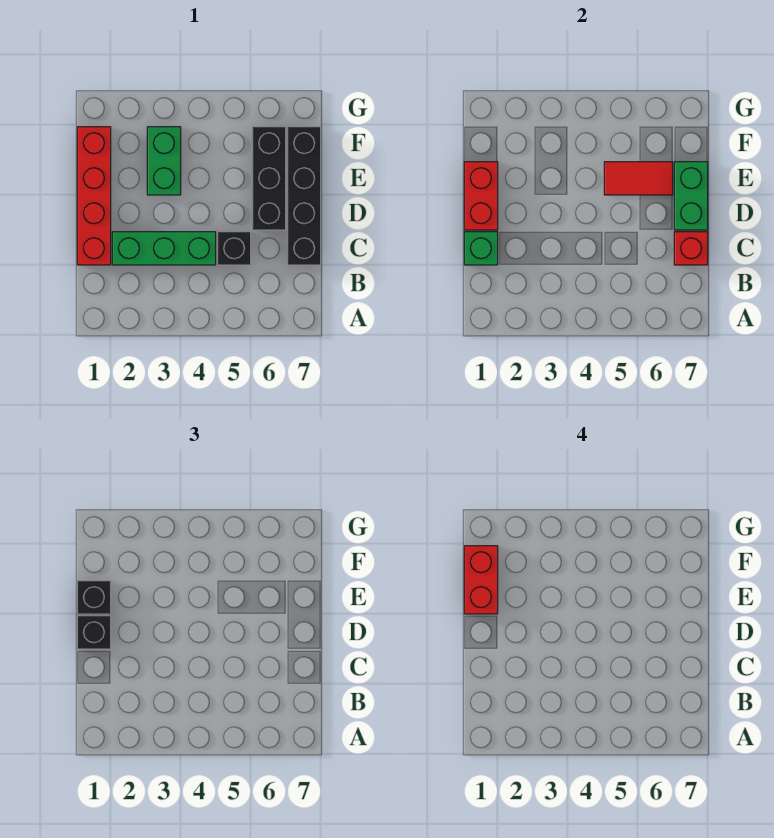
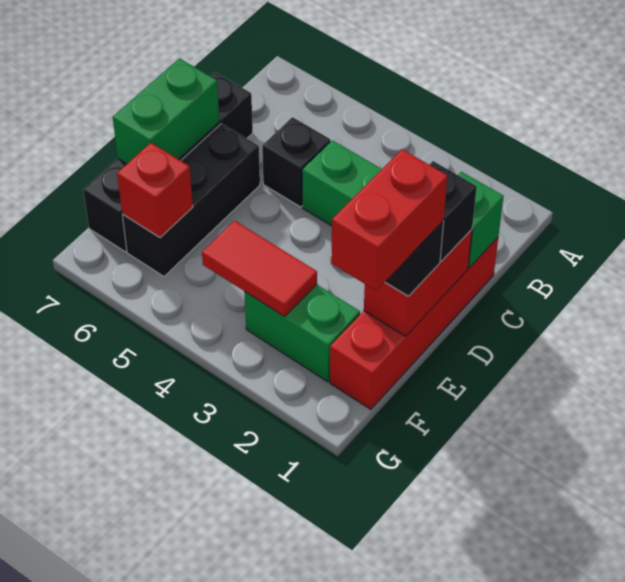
red 1x1 brick [674,232,708,265] -> red 1x1 brick moved to [117,143,193,238]
green 1x2 brick [147,127,181,195] -> green 1x2 brick turned to [244,285,360,382]
red 1x2 tile [604,162,673,195] -> red 1x2 tile moved to [202,221,317,317]

